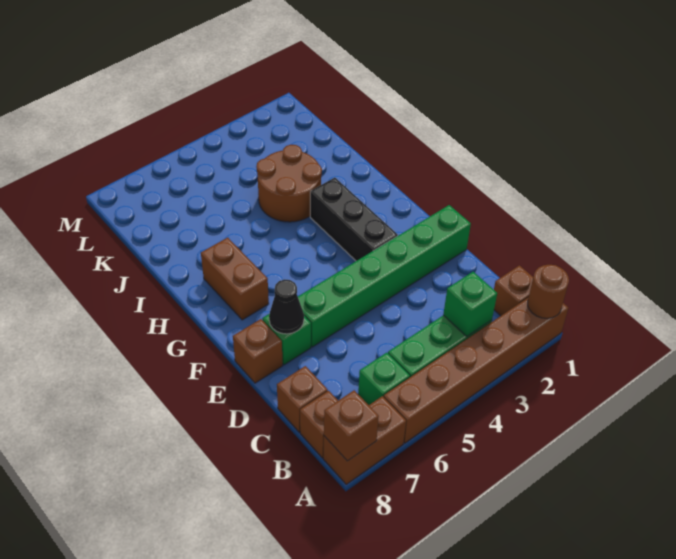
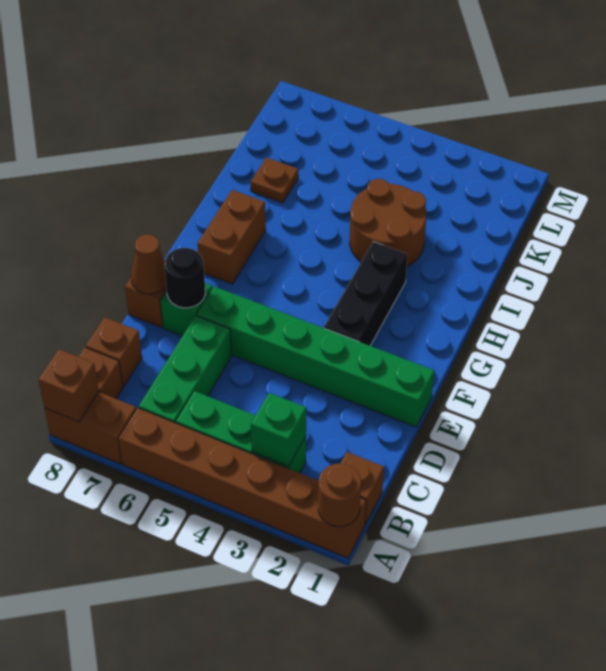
green 1x1 brick [358,353,410,405] -> green 1x3 brick [139,316,232,423]
black 1x1 cone [269,279,304,334] -> black 1x1 round brick [164,248,205,308]
none -> brown 1x1 cone [131,234,166,294]
none -> brown 1x1 plate [251,157,298,203]

